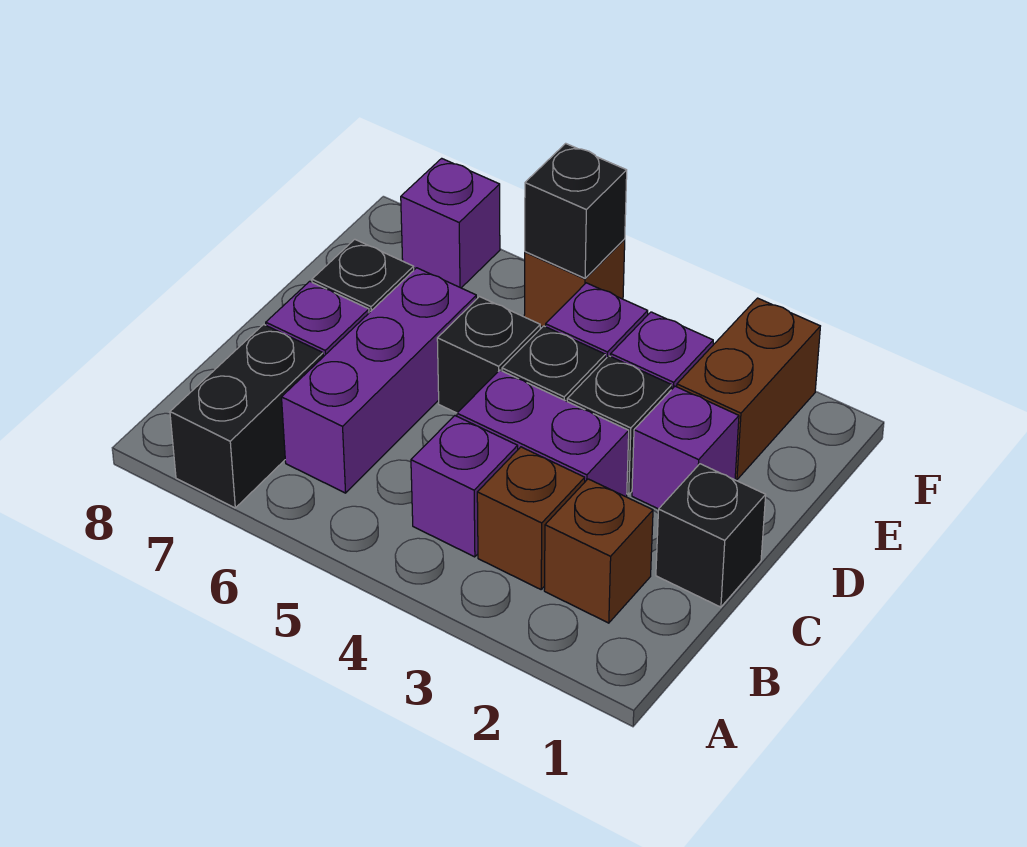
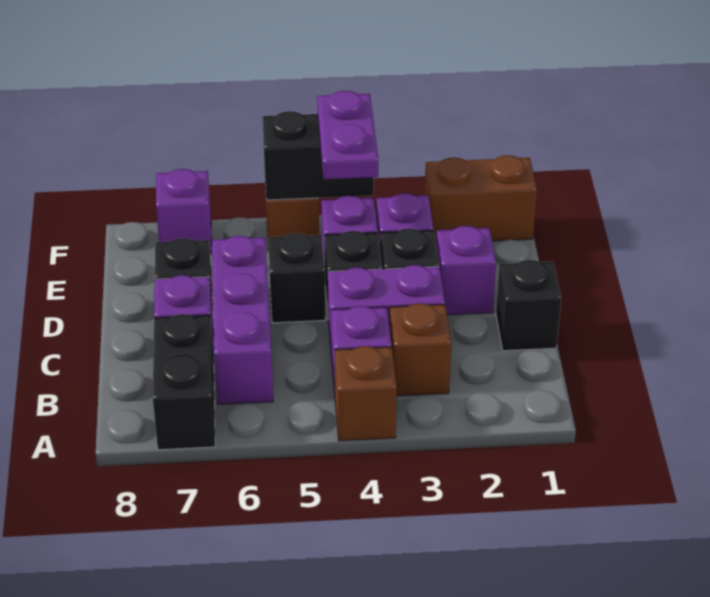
brown 1x1 brick [544,479,653,623] -> brown 1x1 brick moved to [335,346,397,441]
brown 1x2 brick [677,298,820,480] -> brown 1x2 brick turned to [425,155,537,241]
none -> purple 1x2 plate [317,91,378,179]
black 1x1 brick [525,143,627,278] -> black 1x2 brick [263,111,374,200]

